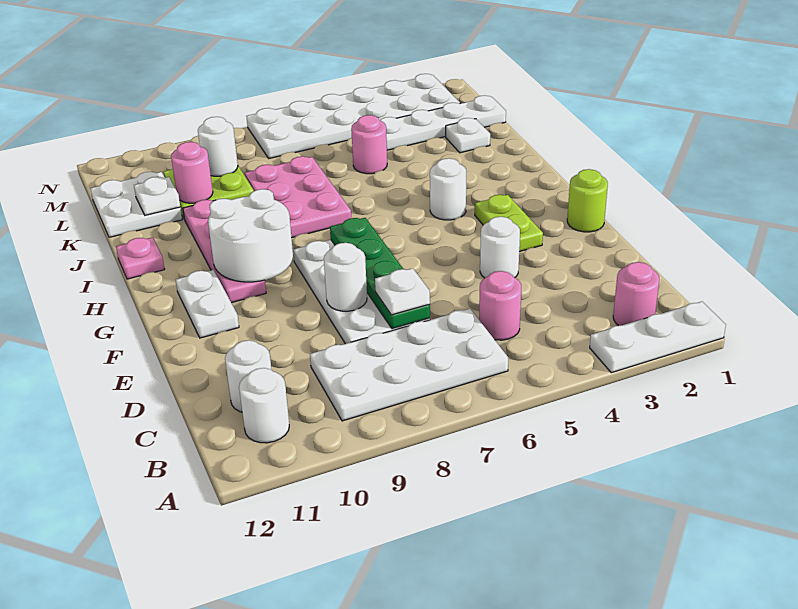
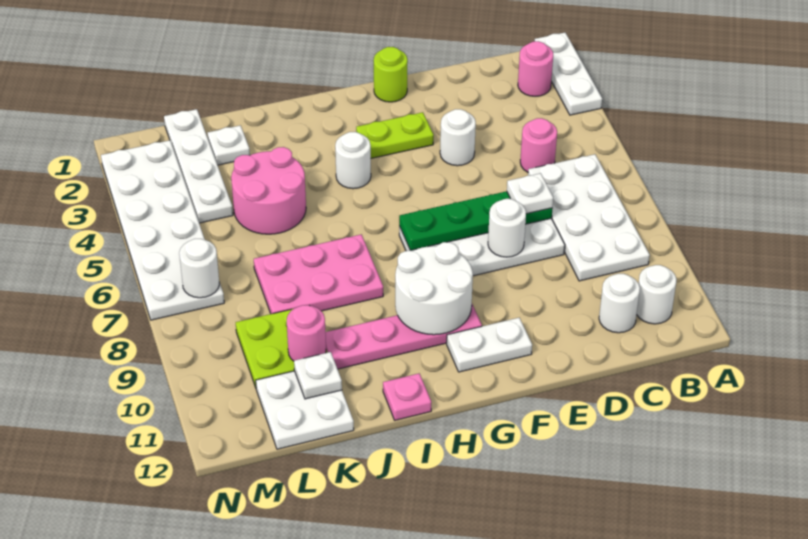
pink 1x1 round brick [351,115,387,174] -> pink 2x2 round brick [231,147,306,234]
white 1x1 round brick [198,117,238,176] -> white 1x1 round brick moved to [179,239,219,298]

